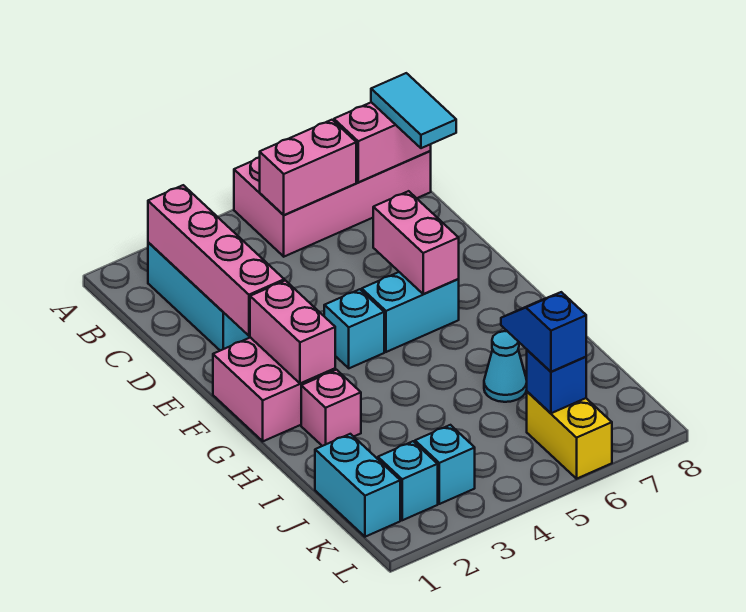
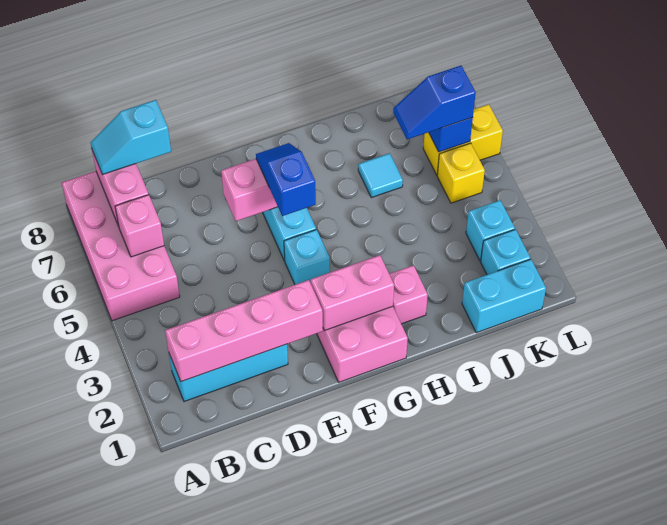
pink 1x2 brick [260,120,356,215] -> pink 1x1 brick [115,195,164,257]
cyan 1x2 tile [371,73,456,148] -> cyan 1x2 slope [90,100,171,175]
none -> blue 1x2 slope [256,143,316,216]
cyan 1x1 cone [484,331,527,402] -> cyan 1x1 tile [358,153,403,198]
none -> yellow 1x1 brick [437,143,485,203]

